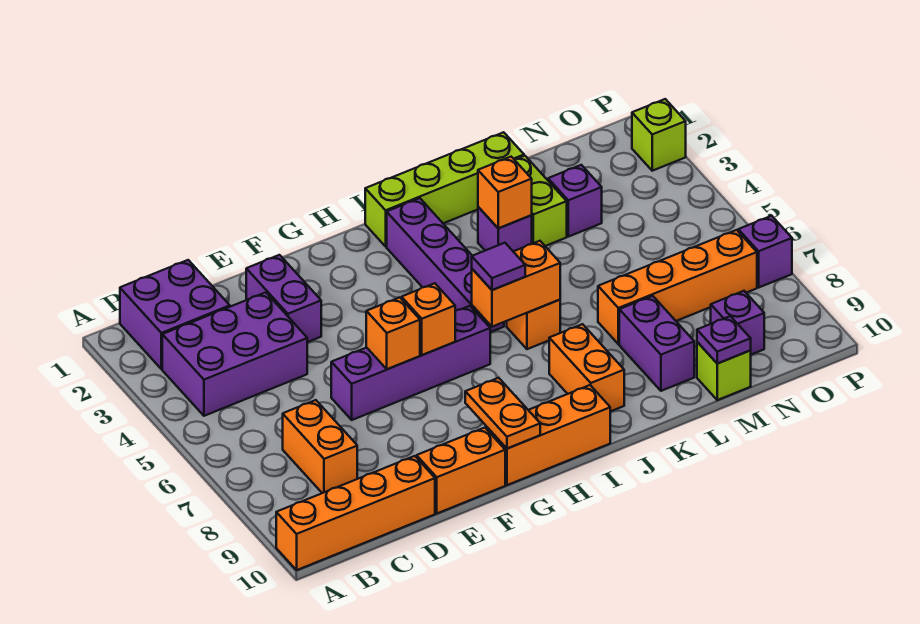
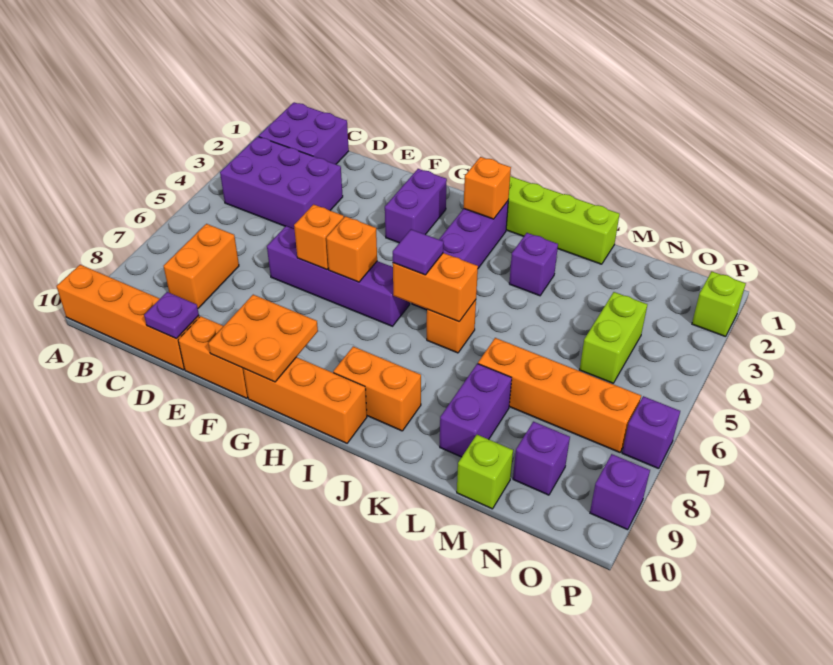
purple 1x2 brick [246,255,321,342] -> purple 1x2 brick moved to [385,169,447,243]
orange 1x2 plate [465,378,540,449] -> orange 2x2 plate [208,295,318,382]
orange 1x2 brick [549,324,624,412] -> orange 1x2 brick turned to [333,347,421,431]
orange 1x1 brick [478,157,532,228] -> orange 1x1 brick moved to [464,157,511,219]
lime 1x2 brick [514,156,567,246] -> lime 1x2 brick moved to [580,292,647,383]
purple 1x1 brick [548,165,602,237] -> purple 1x1 brick moved to [590,454,650,530]
purple 1x1 plate [697,316,751,364] -> purple 1x1 plate moved to [144,292,199,339]

